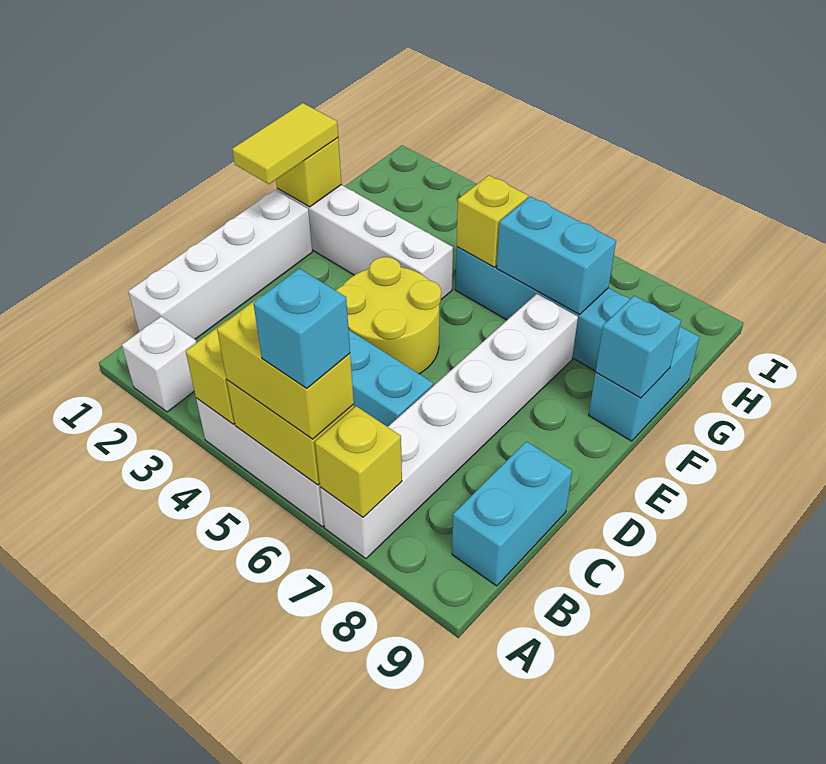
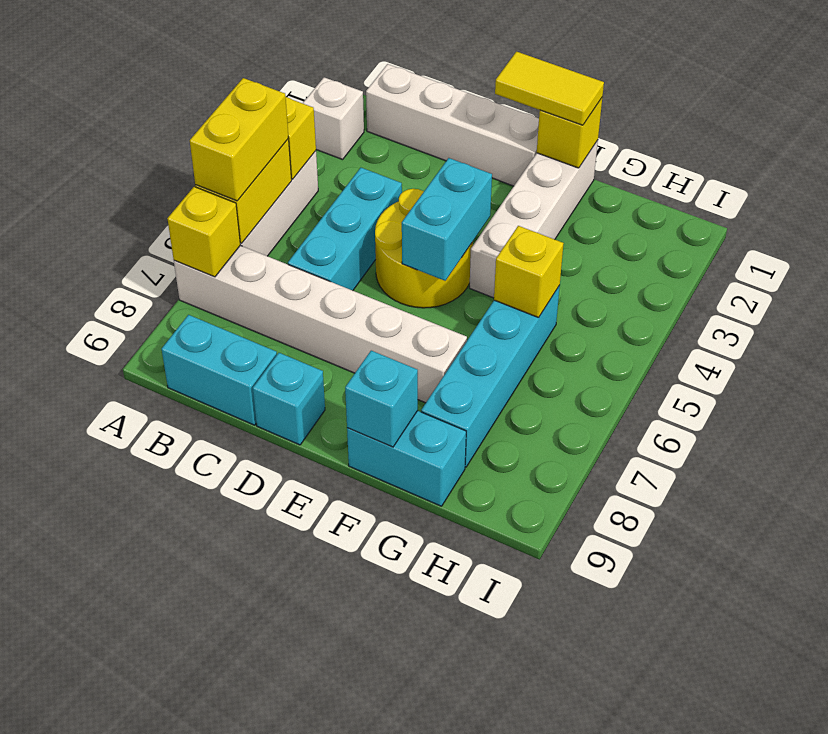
cyan 1x1 brick [253,268,350,388] -> cyan 1x1 brick moved to [253,353,325,445]
cyan 1x2 brick [497,196,616,314] -> cyan 1x2 brick moved to [402,158,492,281]

